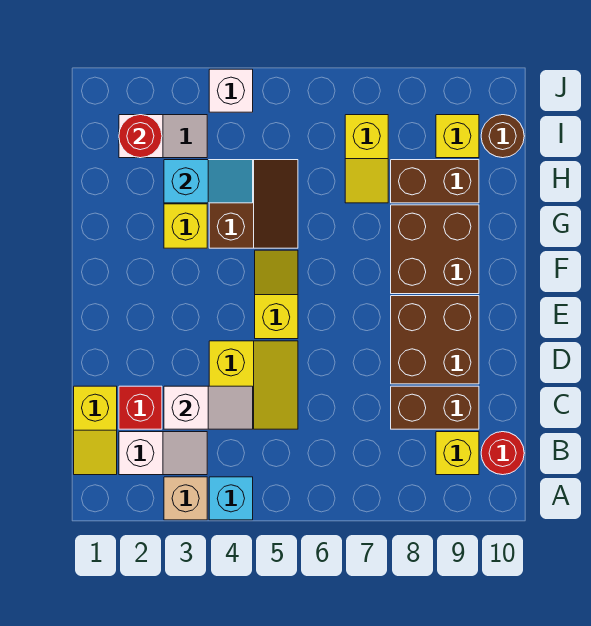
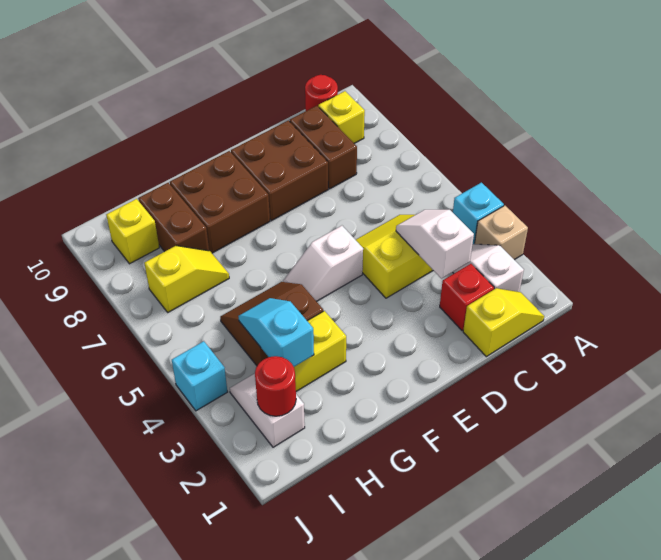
yellow 1x2 slope [255,250,298,339] -> white 1x2 slope [283,226,363,301]
brown 1x1 round brick [481,115,524,158] -> none
white 1x1 brick [209,69,253,112] -> cyan 1x1 brick [172,341,227,411]

